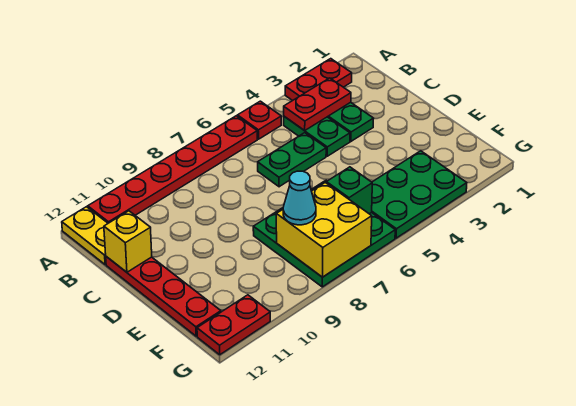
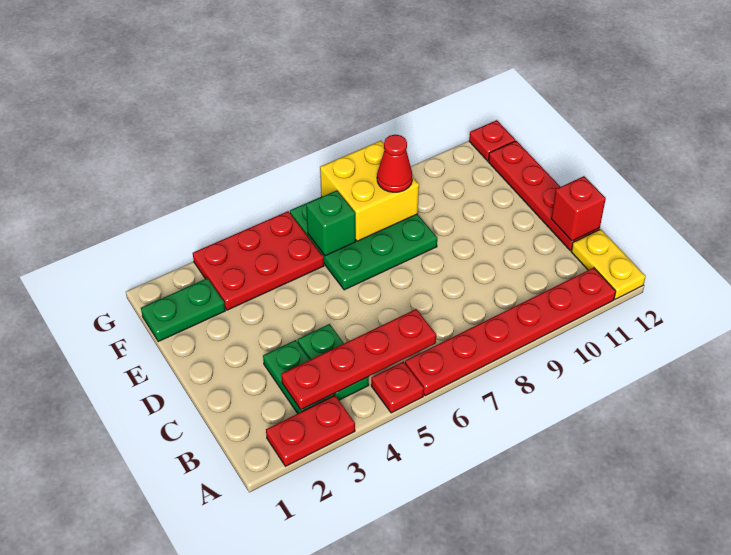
red 1x2 plate [284,78,351,131] -> red 1x4 plate [281,309,436,410]
green 1x2 plate [258,133,326,187] -> green 1x2 plate moved to [141,278,225,342]
yellow 1x1 brick [104,211,152,272] -> red 1x1 brick [551,176,606,241]
green 2x3 plate [371,151,467,238] -> red 2x3 plate [193,211,324,310]
cyan 1x1 cone [283,171,316,225] -> red 1x1 cone [377,135,412,192]
red 1x2 plate [197,295,270,355] -> red 1x1 plate [469,120,515,161]

